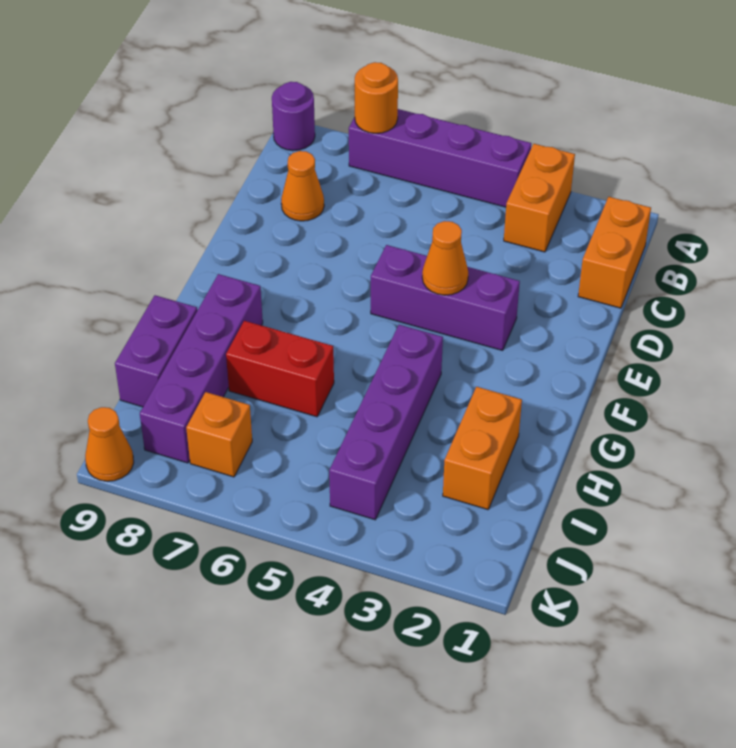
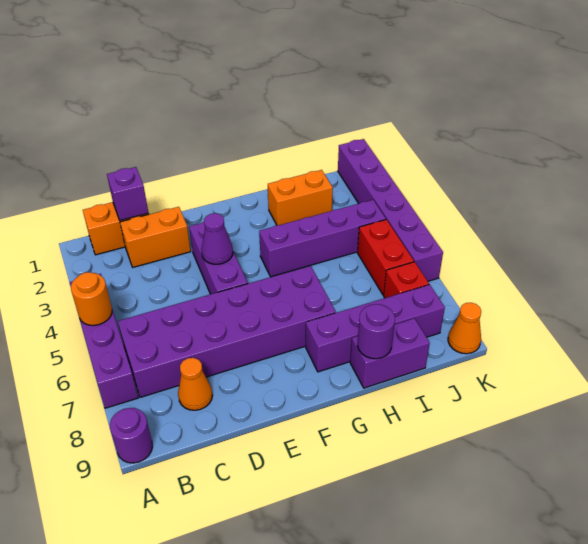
orange 1x2 brick [504,144,575,252] -> orange 1x2 brick moved to [120,207,191,267]
orange 1x1 round brick [355,62,398,134] -> orange 1x1 round brick moved to [71,272,112,325]
none -> purple 2x6 brick [118,266,336,397]
none -> purple 1x1 brick [107,167,148,221]
orange 1x1 cone [422,221,468,295] -> purple 1x1 cone [201,213,233,264]
red 1x2 brick [226,321,334,417] -> red 1x2 brick moved to [358,219,414,295]
none -> purple 1x1 round brick [358,304,395,359]
orange 1x1 brick [186,392,252,477] -> red 1x1 brick [384,262,429,298]
none -> purple 1x6 brick [338,139,443,281]

